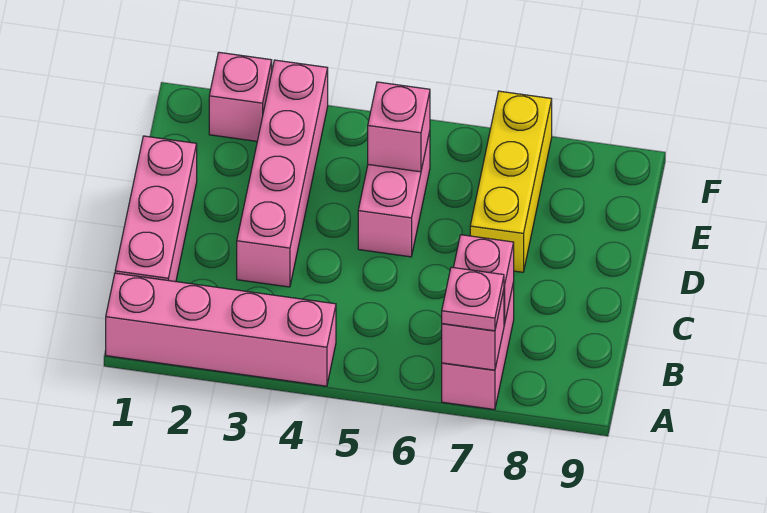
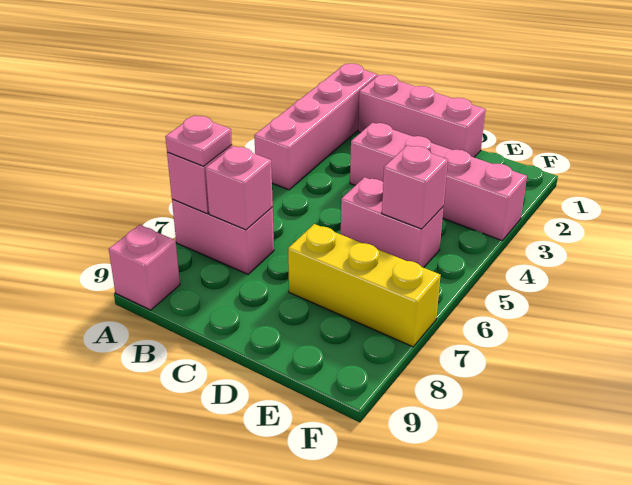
pink 1x1 brick [209,52,272,141] -> pink 1x1 brick moved to [109,225,180,310]

